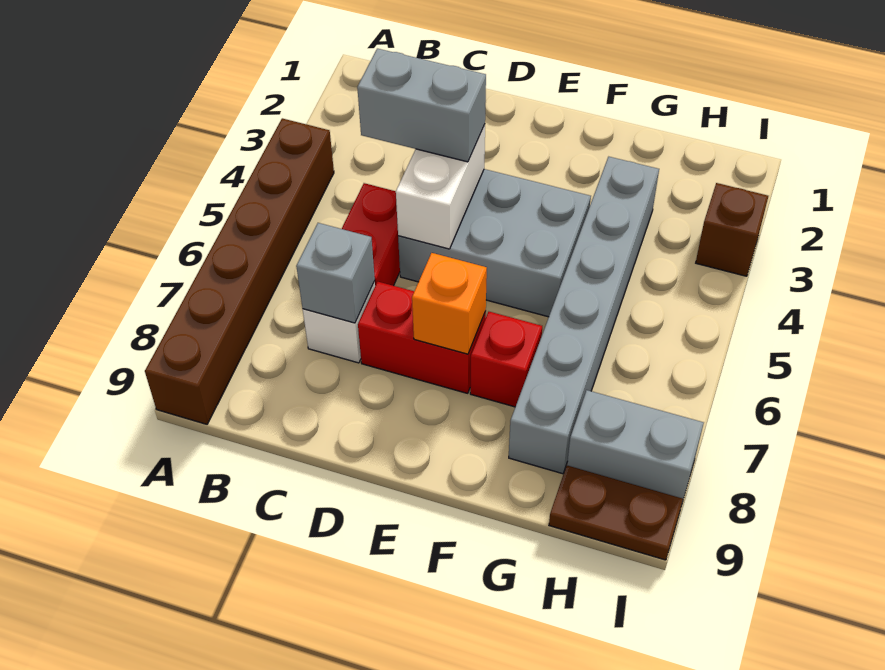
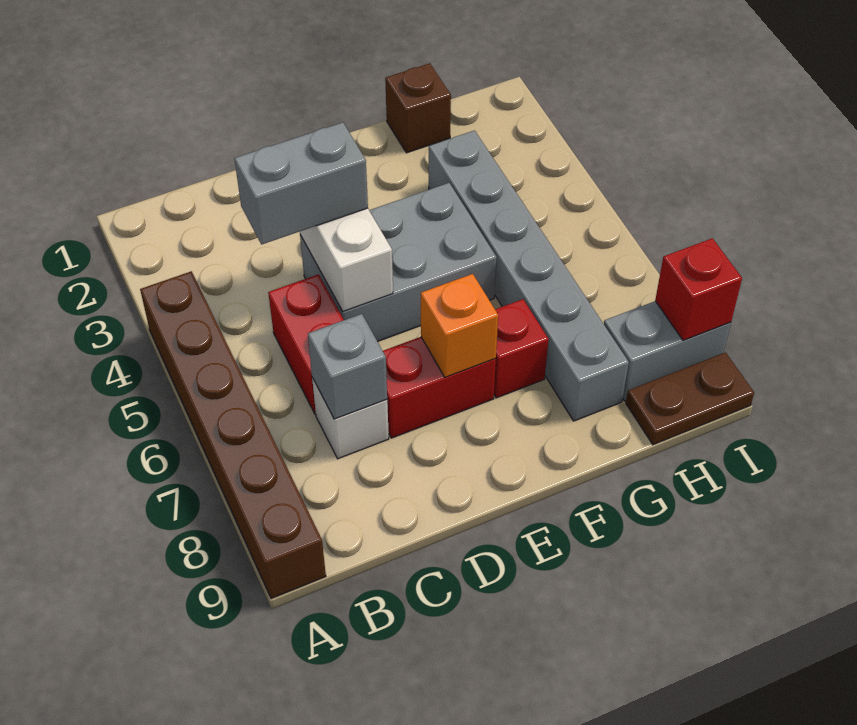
brown 1x1 brick [696,183,768,276] -> brown 1x1 brick moved to [385,63,451,153]
none -> red 1x1 brick [655,238,742,341]

